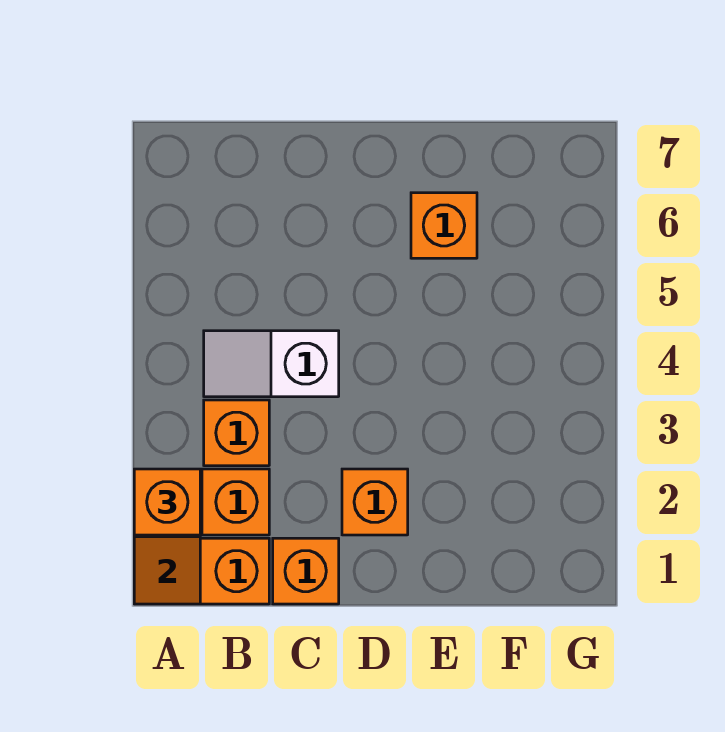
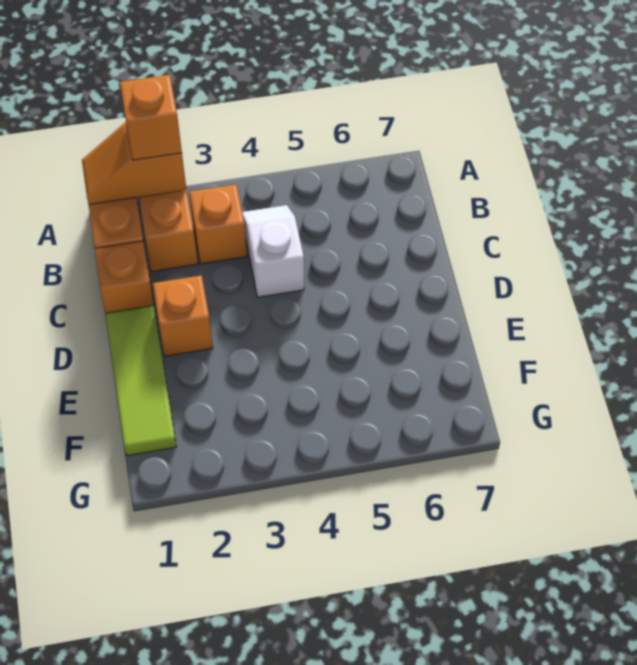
none -> lime 1x3 tile [105,306,176,456]
orange 1x1 brick [411,193,477,258] -> none

